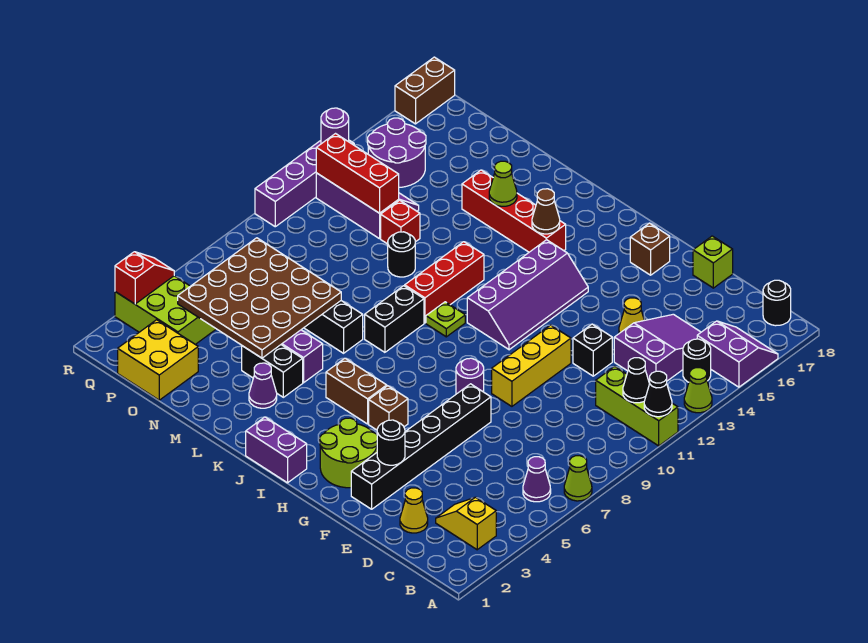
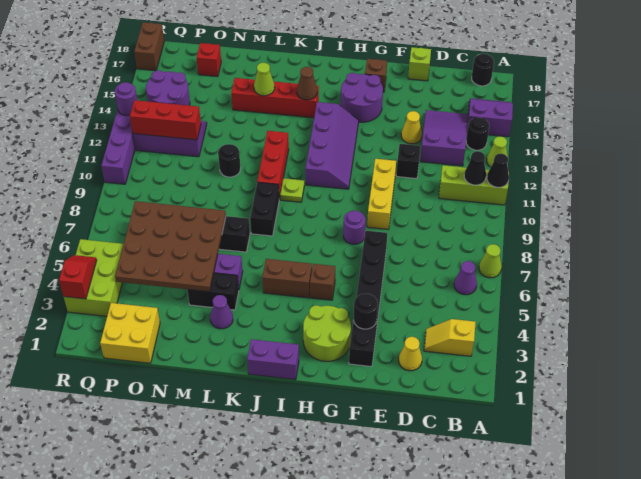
none -> purple 2x2 round brick [341,73,383,122]
red 1x1 brick [381,200,420,244] -> red 1x1 brick moved to [197,43,221,77]
lime 2x3 brick [115,276,216,344] -> lime 2x3 brick turned to [64,239,123,316]

